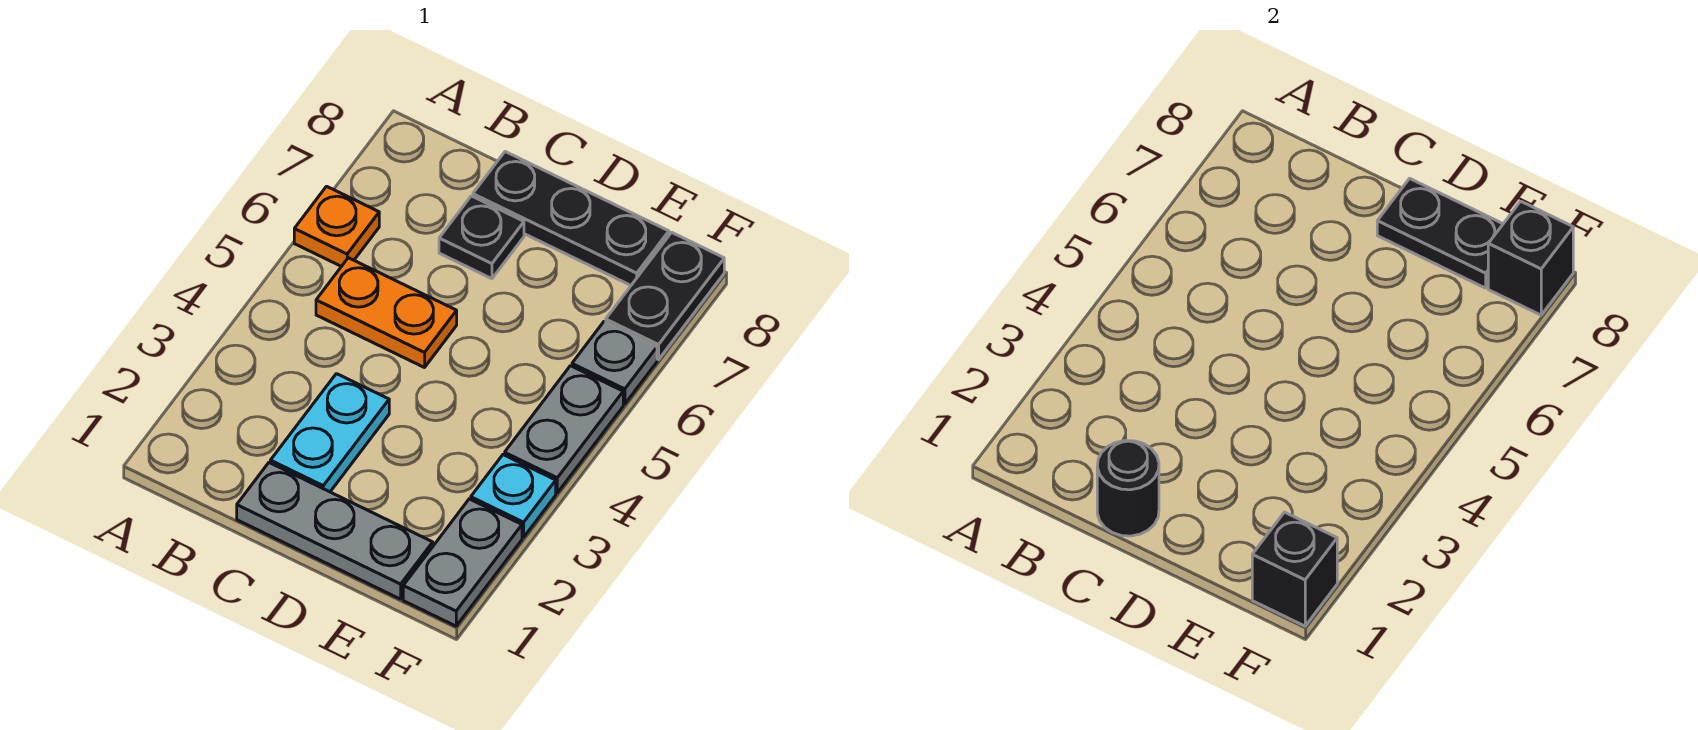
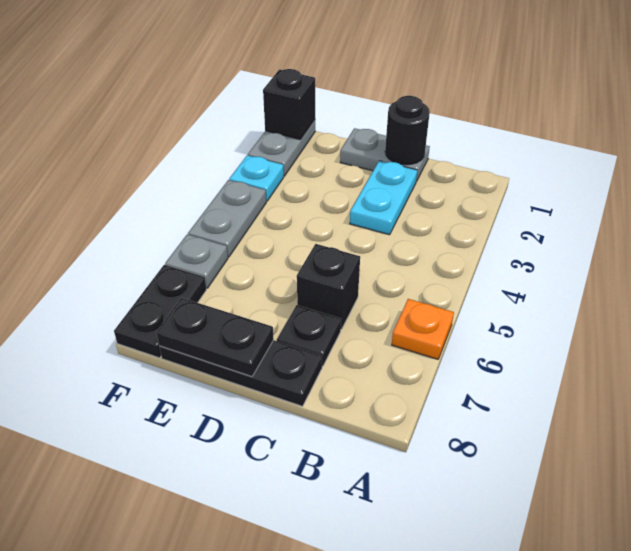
orange 1x2 plate [316,258,457,368] -> none
grey 1x3 plate [237,463,433,599] -> grey 1x2 plate [340,128,430,181]
black 1x1 brick [1488,201,1573,315] -> black 1x1 brick moved to [297,244,360,330]

